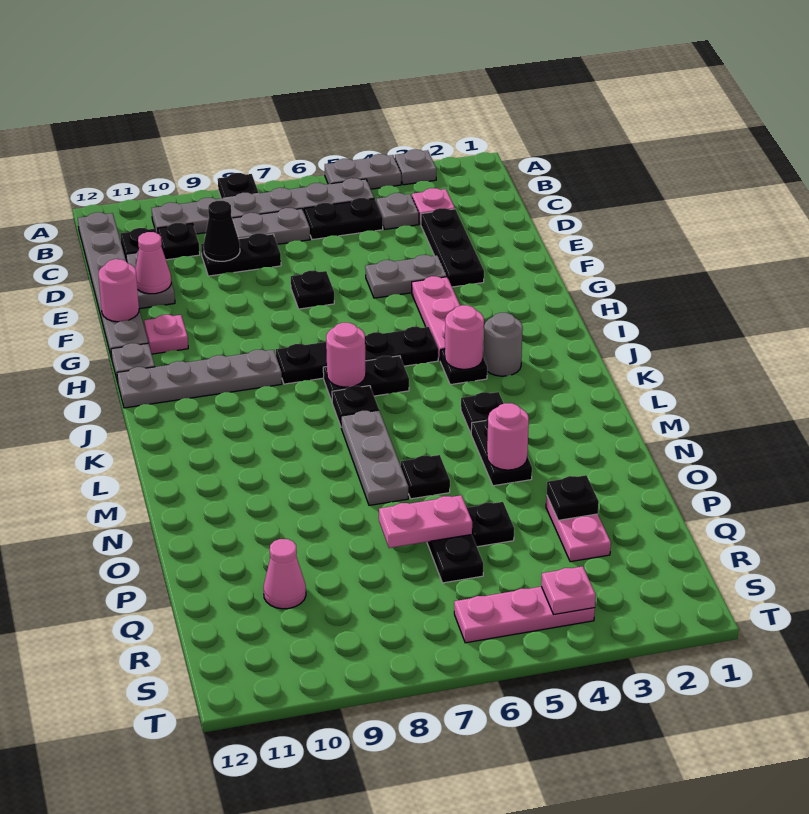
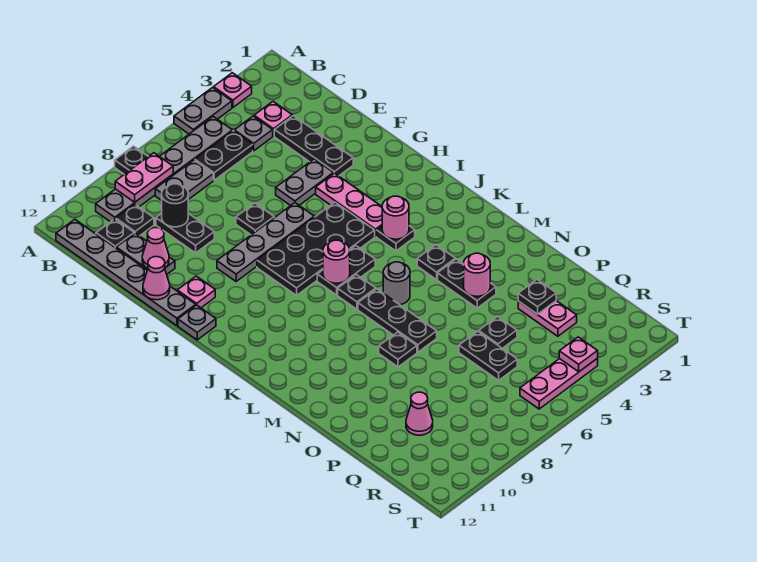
grey 1x1 plate [395,149,436,185] -> pink 1x1 plate [214,73,252,108]
black 1x2 plate [201,233,281,276] -> black 1x2 plate turned to [156,213,214,253]
black 1x1 cone [204,201,240,261] -> black 1x1 round brick [162,184,188,227]
pink 1x1 round brick [98,259,139,322] -> pink 1x1 cone [143,257,170,300]
black 1x4 plate [276,327,438,384] -> black 2x4 plate [257,202,375,295]
grey 1x4 plate [117,350,282,408] -> grey 1x4 plate moved to [217,203,314,281]
grey 1x1 round brick [483,313,523,376] -> grey 1x1 round brick moved to [383,262,410,305]
grey 1x3 plate [341,410,408,505] -> black 1x3 plate [358,289,437,352]
black 1x1 plate [401,455,450,499] -> black 1x1 plate moved to [379,332,417,367]
pink 1x2 plate [379,495,472,548] -> pink 1x2 plate moved to [115,153,173,202]

